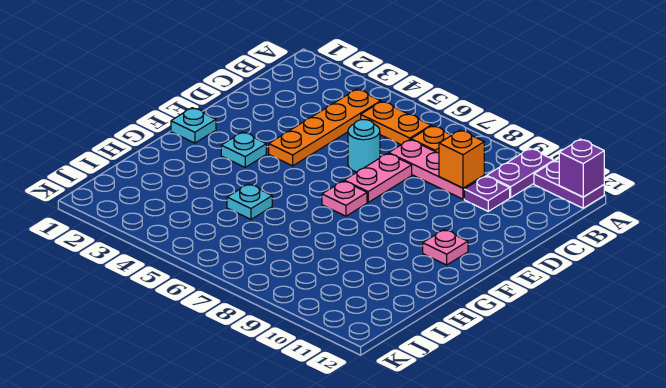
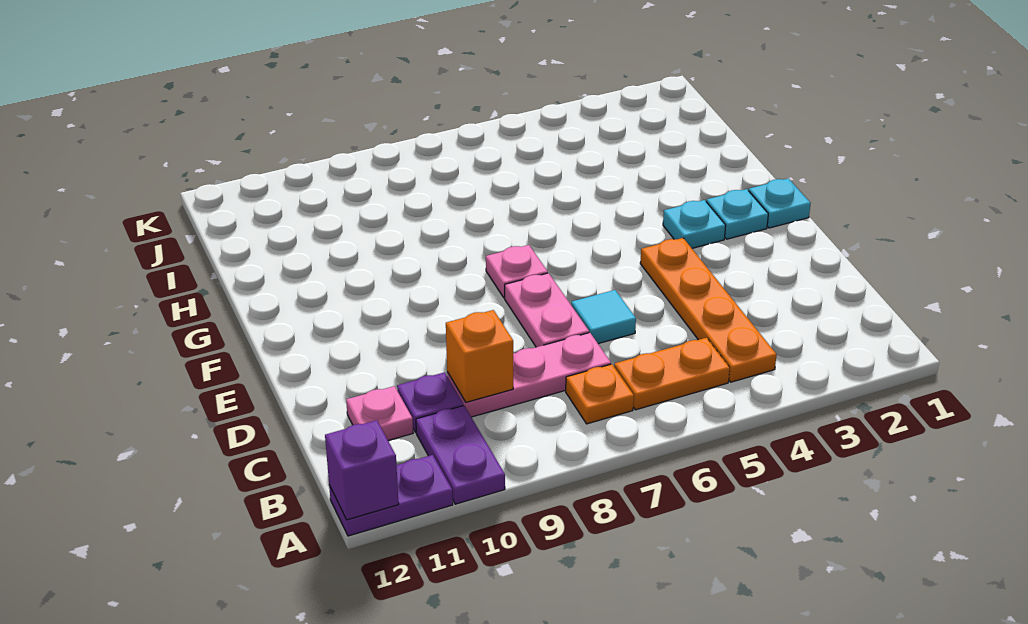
cyan 1x1 round brick [348,120,380,172] -> cyan 1x1 tile [571,290,636,344]
pink 1x1 plate [423,230,468,265] -> pink 1x1 plate moved to [346,386,413,440]
cyan 1x1 plate [227,184,272,219] -> cyan 1x1 plate moved to [706,189,768,239]

